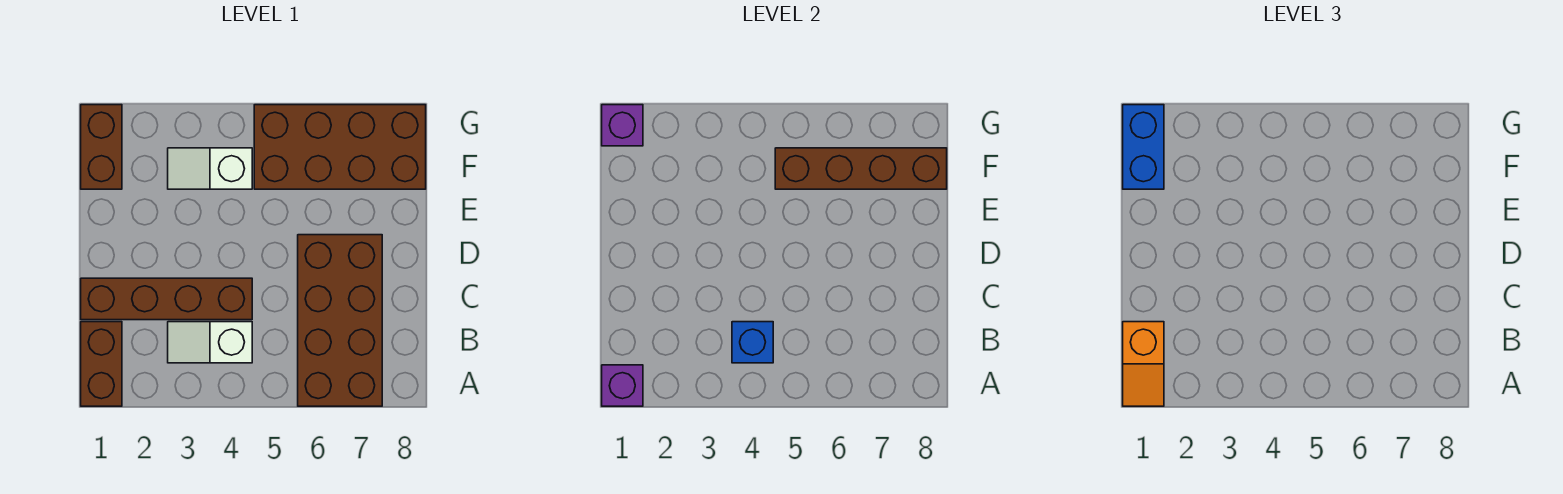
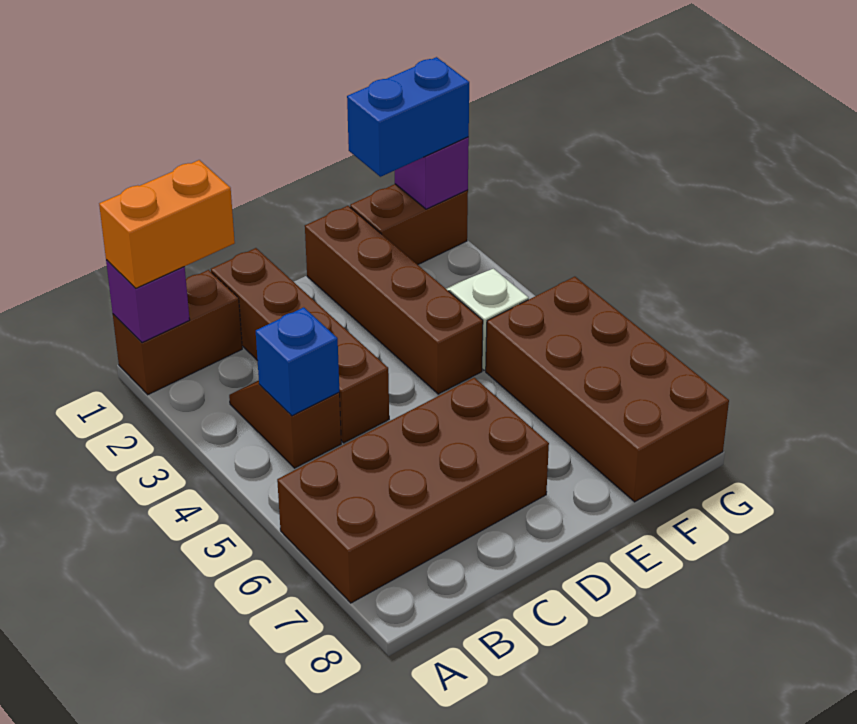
orange 1x2 slope [1123,322,1164,406] -> orange 1x2 brick [99,160,235,288]
white 1x2 slope [168,322,252,363] -> brown 1x2 slope [229,380,341,468]
brown 1x4 brick [775,148,947,189] -> brown 1x4 brick moved to [305,206,483,394]

